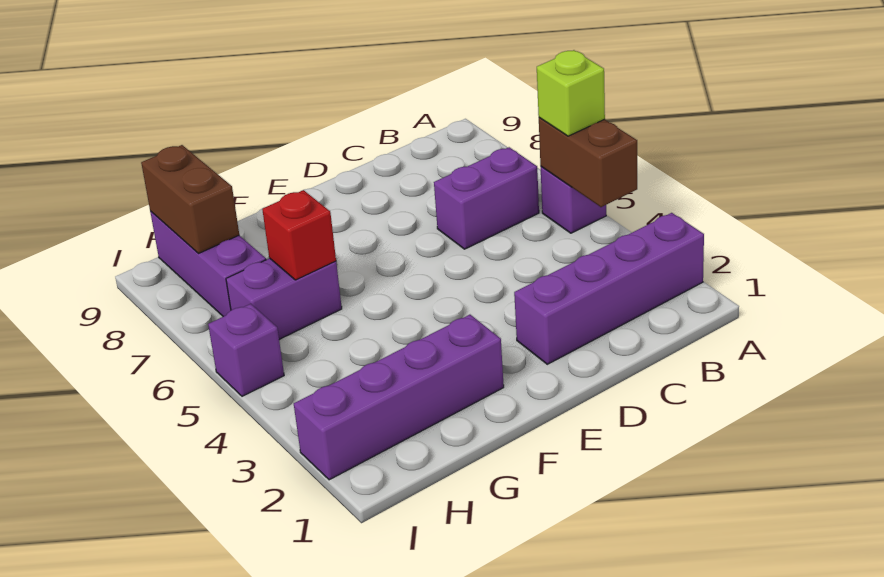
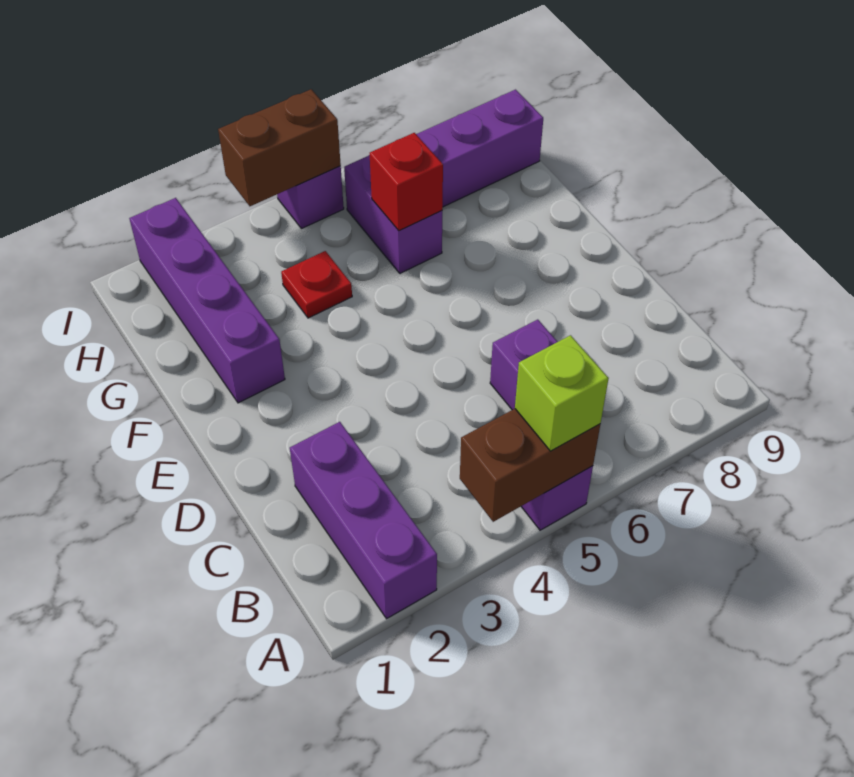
purple 1x4 brick [514,213,704,364] -> purple 1x3 brick [290,422,437,619]
none -> red 1x1 plate [281,251,352,318]
brown 1x2 brick [141,145,239,254] -> brown 1x2 brick moved to [218,89,341,206]

